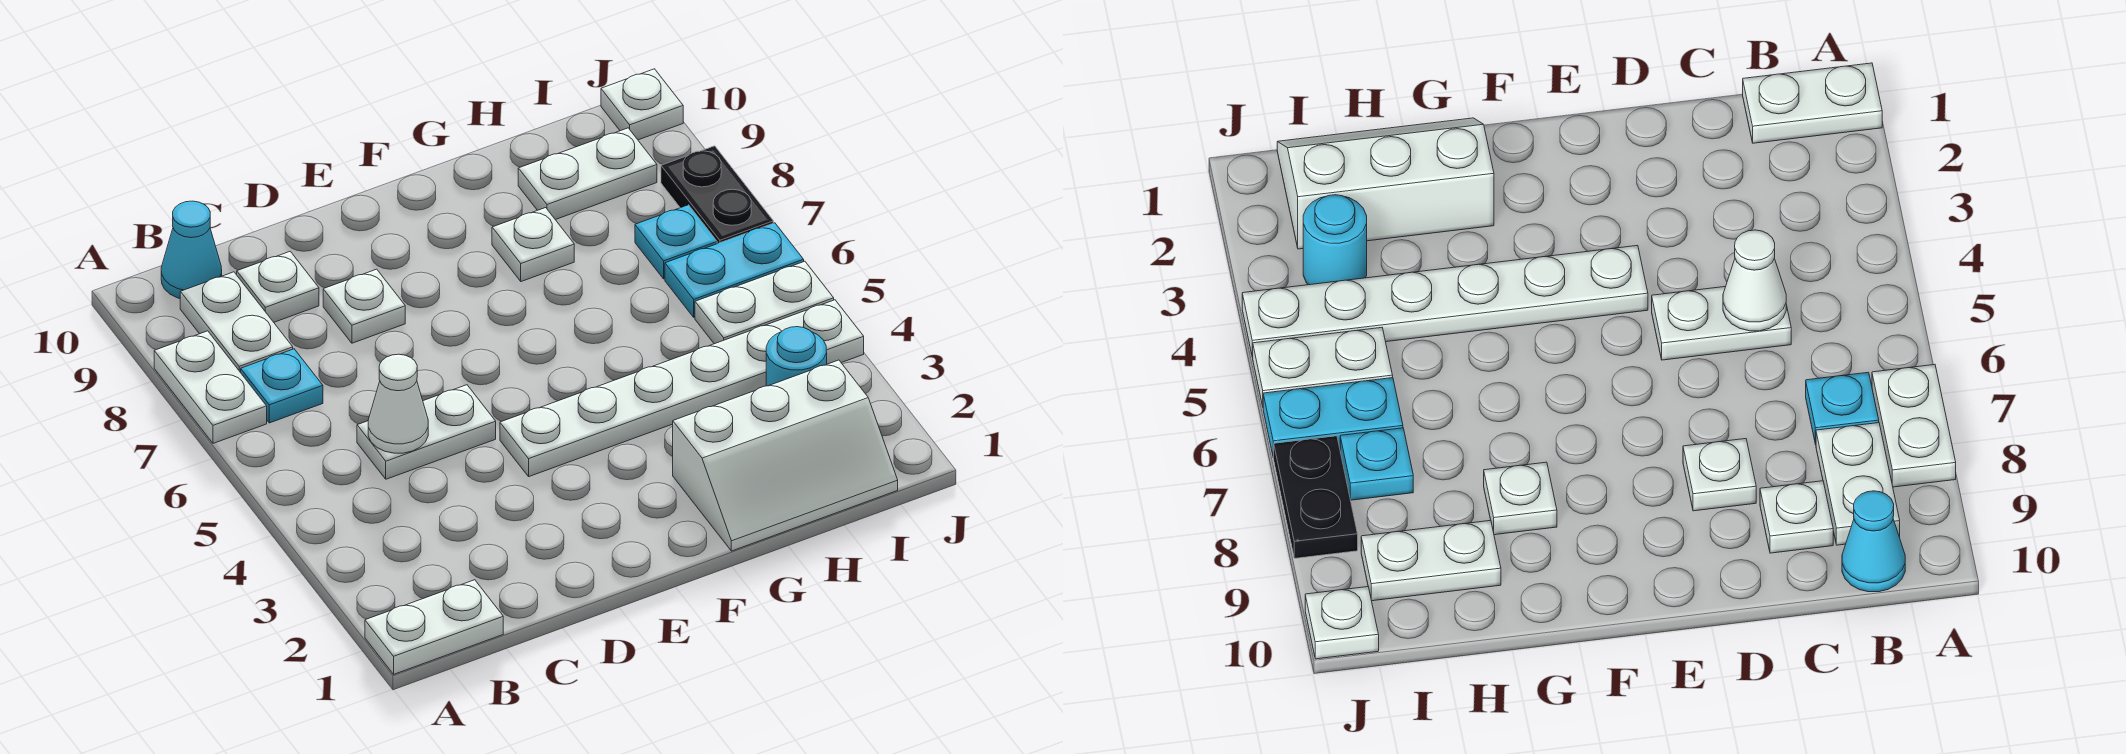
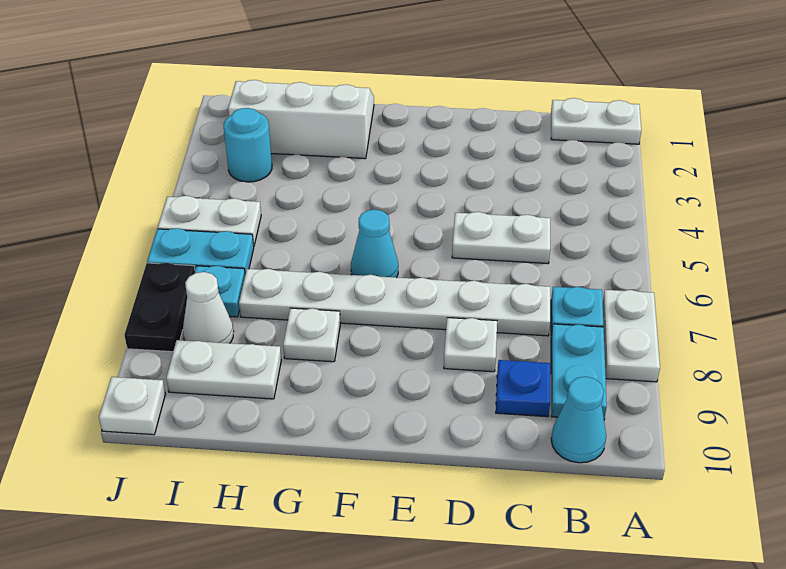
white 1x2 plate [180,272,293,373] -> cyan 1x2 plate [551,324,607,419]
white 1x1 cone [368,354,428,453] -> white 1x1 cone moved to [183,272,234,343]
white 1x1 plate [237,251,319,322] -> blue 1x1 plate [496,360,550,417]
white 1x6 plate [500,300,864,477] -> white 1x6 plate moved to [239,269,550,336]
none -> cyan 1x1 cone [351,209,398,278]

